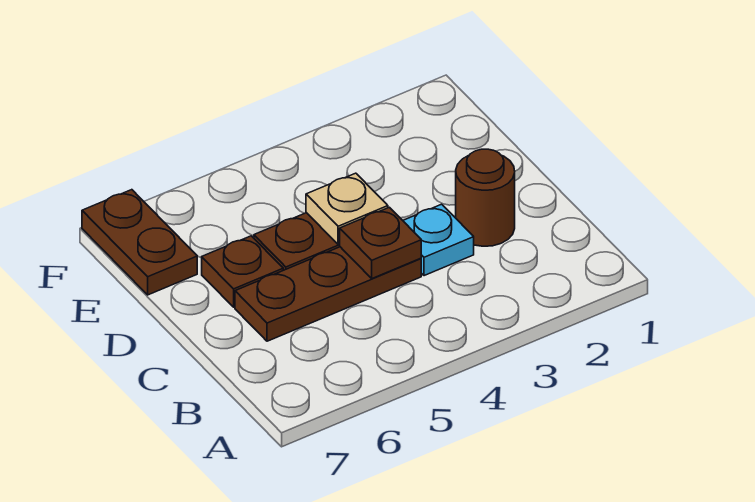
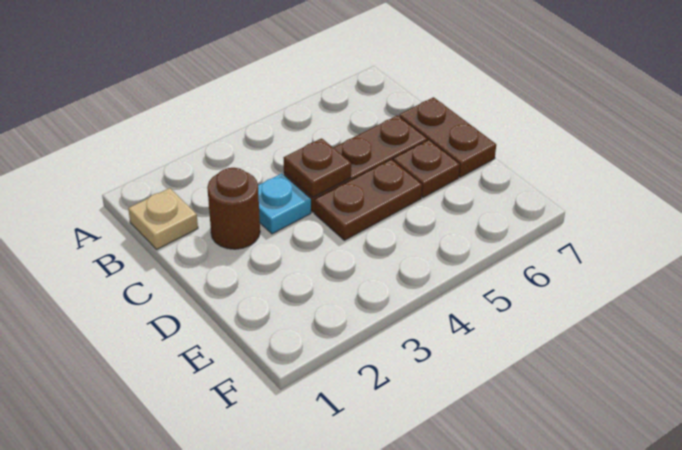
tan 1x1 plate [306,173,388,245] -> tan 1x1 plate moved to [128,188,198,249]
brown 1x2 plate [82,190,197,295] -> brown 1x2 plate moved to [399,97,496,177]

